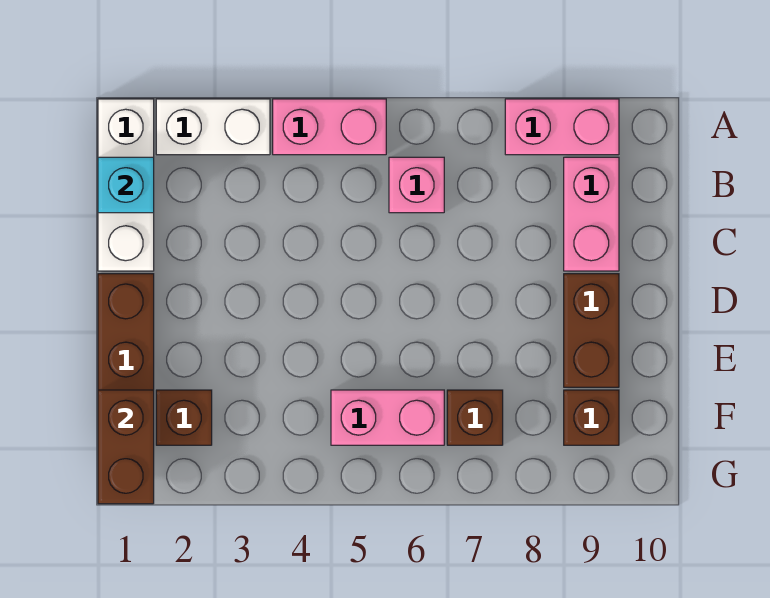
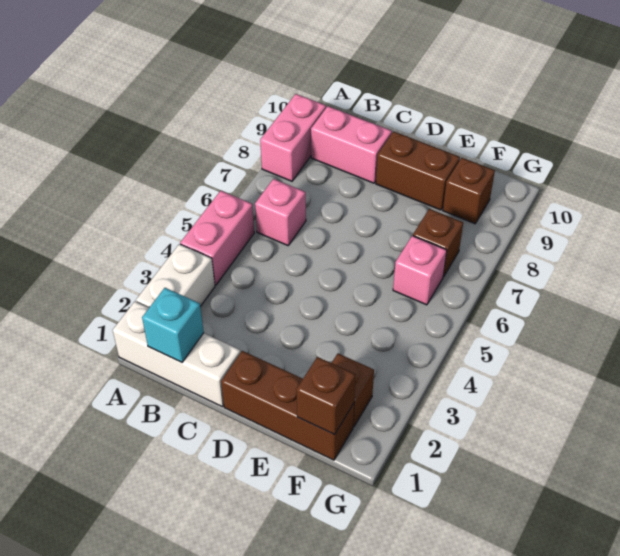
brown 1x2 brick [98,390,154,504] -> brown 1x1 brick [296,357,356,435]
pink 1x2 brick [331,390,444,445] -> pink 1x1 brick [393,236,447,305]

